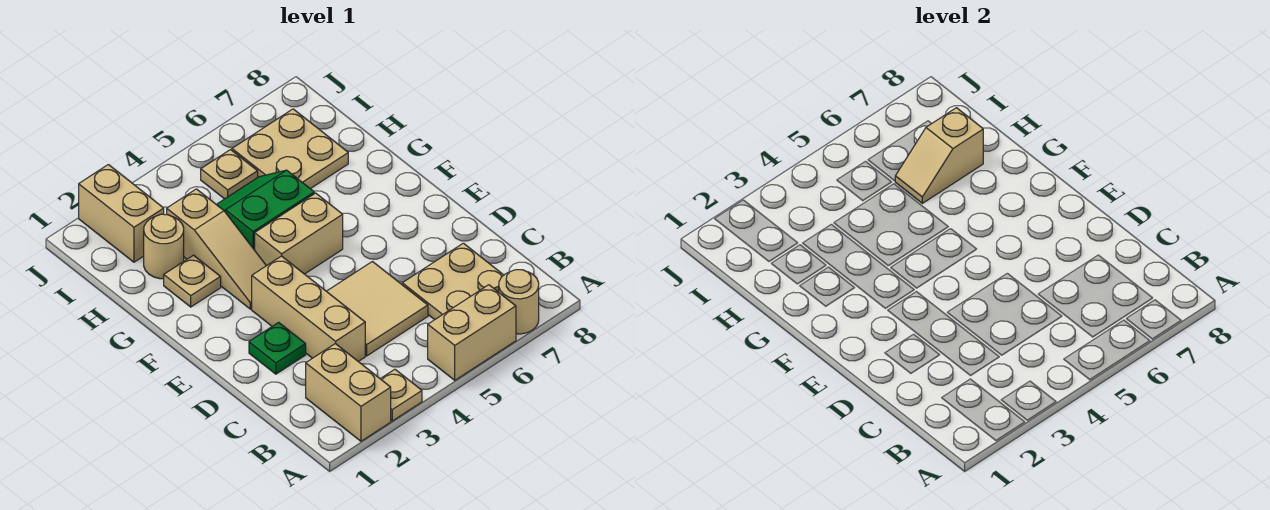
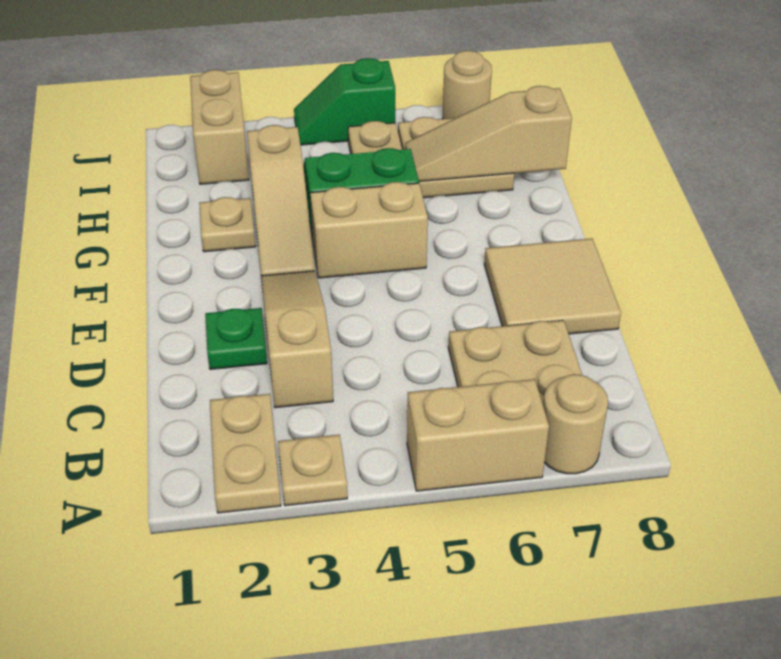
tan 1x2 brick [306,344,391,441] -> tan 1x2 plate [210,394,281,513]
tan 1x3 brick [252,256,365,362] -> tan 1x3 slope [261,271,333,408]
tan 2x2 tile [327,262,428,356] -> tan 2x2 tile moved to [484,238,621,334]
tan 1x1 round brick [144,214,184,279] -> tan 1x1 round brick moved to [443,51,492,119]
tan 1x2 slope [895,108,983,203] -> tan 1x3 slope [405,86,572,181]
none -> green 1x2 slope [294,58,395,145]

